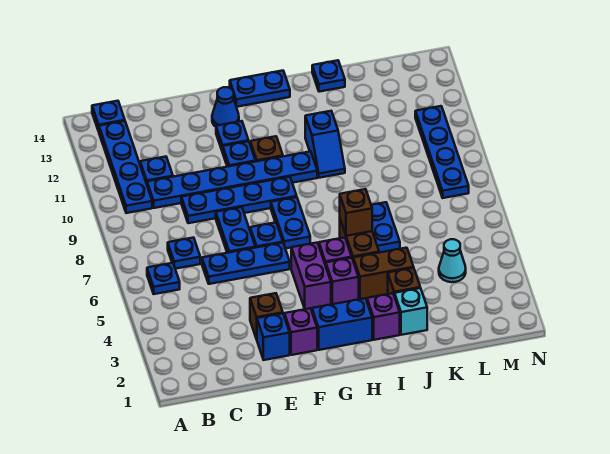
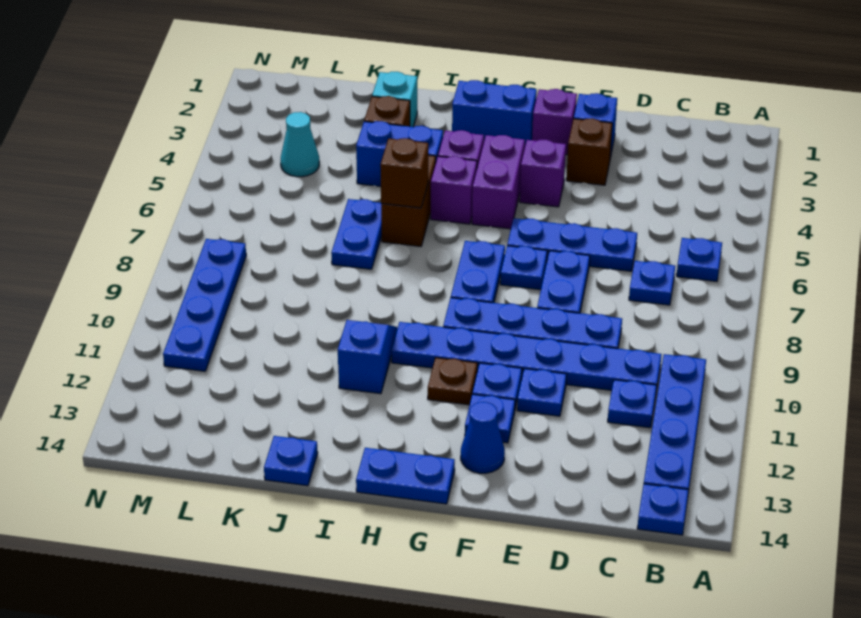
none -> blue 1x1 plate [517,369,567,416]
purple 1x1 brick [367,293,400,340] -> purple 1x1 brick moved to [520,139,566,207]
brown 1x2 brick [353,248,414,299] -> blue 1x2 brick [356,121,443,186]

